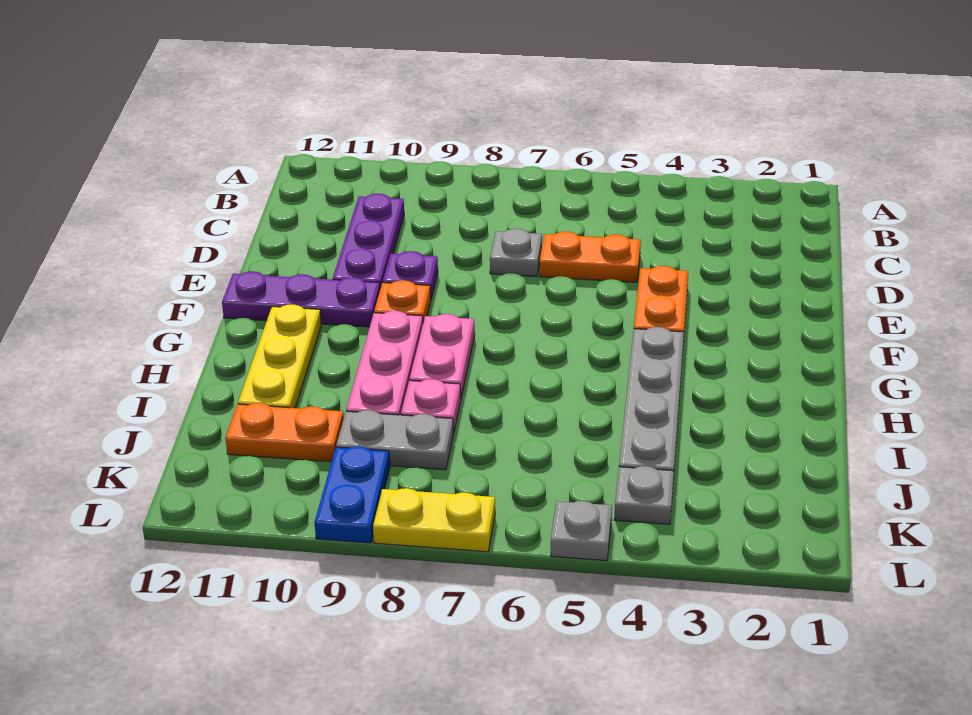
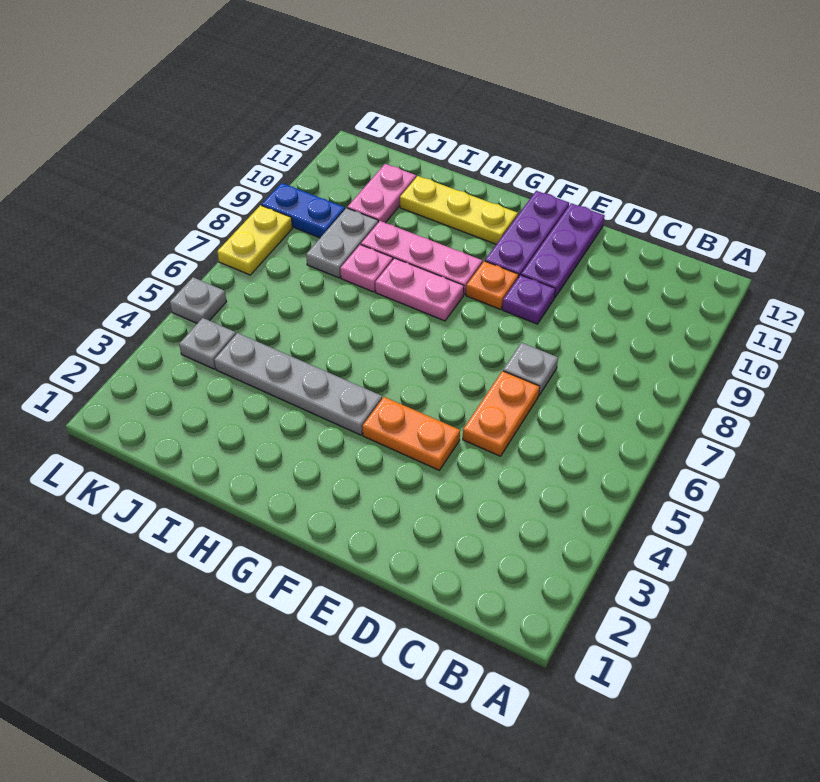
purple 1x3 plate [333,194,404,288] -> purple 1x3 plate turned to [521,203,605,298]
orange 1x2 plate [225,403,344,462] -> pink 1x2 plate [347,164,416,223]

